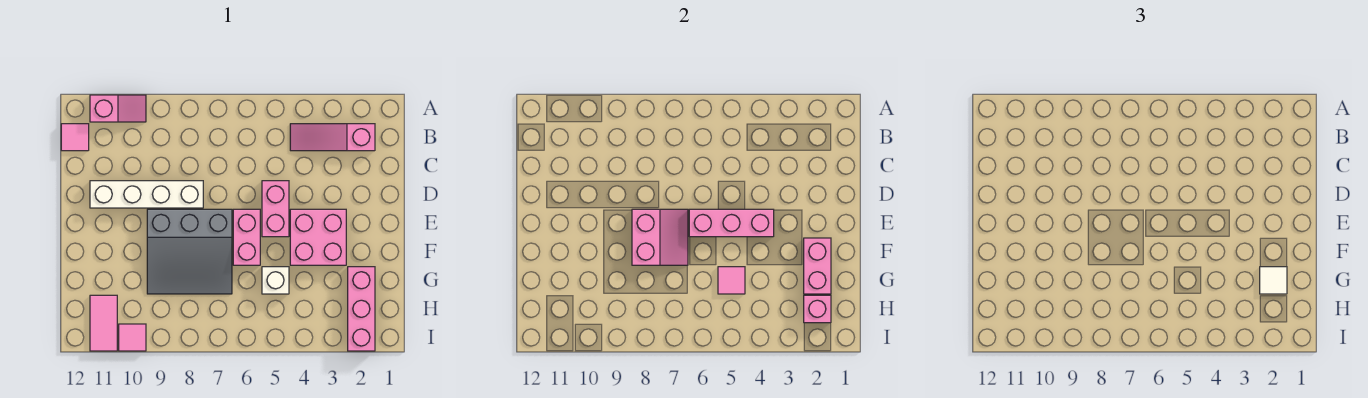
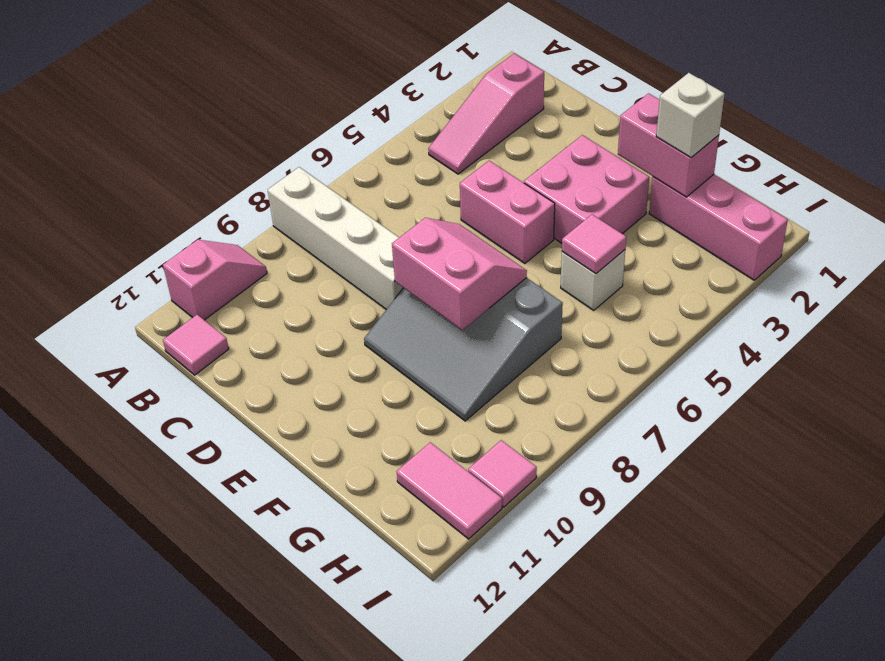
white 1x4 brick [90,181,203,208] -> white 1x4 brick turned to [268,167,403,309]
pink 1x3 brick [689,209,774,237] -> none
pink 1x2 brick [233,209,260,265] -> none
grey 3x3 slope [147,209,232,294] -> grey 3x3 slope turned to [364,278,563,421]
white 1x1 tile [1260,267,1287,294] -> white 1x1 brick [656,73,725,158]
pink 1x1 brick [804,295,831,323] -> none

